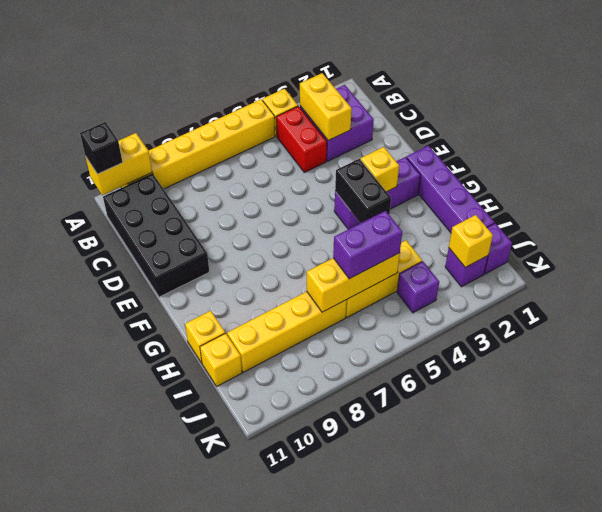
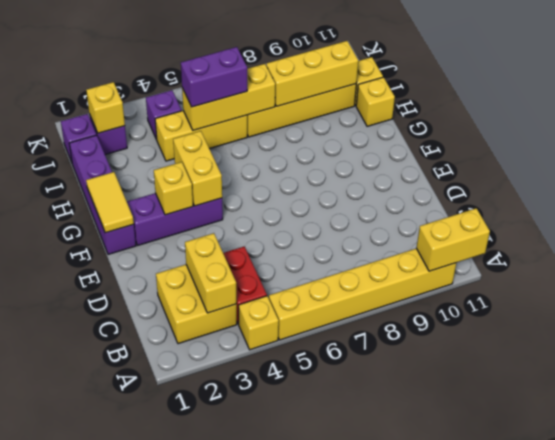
black 1x1 brick [80,122,123,174] -> none
purple 2x2 brick [300,85,374,161] -> yellow 2x2 brick [156,265,237,344]
black 2x4 brick [103,174,209,297] -> none
none -> yellow 1x2 tile [86,172,134,233]
black 1x2 brick [335,159,391,223] -> yellow 1x2 brick [173,131,222,206]
none -> yellow 1x3 brick [266,41,358,106]

